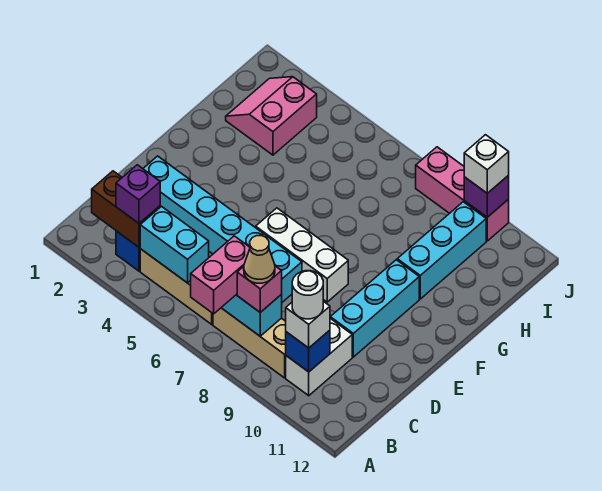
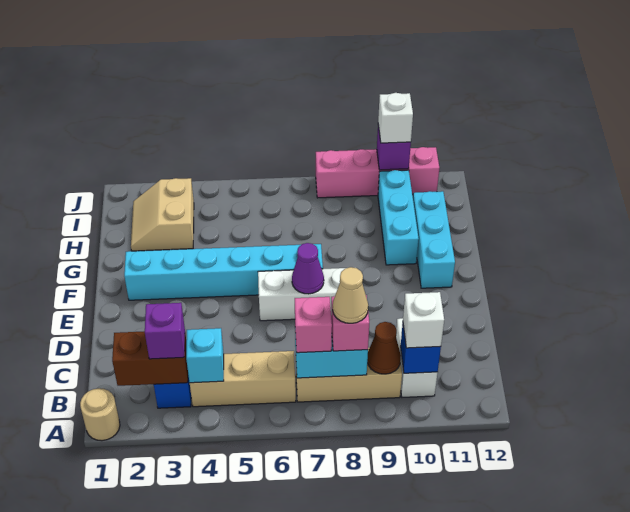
none -> tan 1x1 round brick [80,388,120,441]
pink 1x2 brick [191,236,250,314] -> pink 1x1 brick [295,297,332,353]
cyan 1x2 brick [140,207,209,283] -> cyan 1x1 brick [186,328,224,383]
none -> brown 1x1 cone [367,322,401,374]
white 1x1 round brick [292,271,323,319] -> none
cyan 1x6 brick [143,156,302,302] -> cyan 1x6 brick moved to [124,244,323,300]
cyan 1x3 brick [330,260,419,357] -> cyan 1x3 brick moved to [413,191,455,288]
none -> purple 1x1 cone [292,243,324,294]
pink 2x2 slope [226,77,317,155] -> tan 2x2 slope [131,178,194,251]
pink 1x3 brick [416,147,509,241] -> pink 1x4 brick [316,147,439,198]

